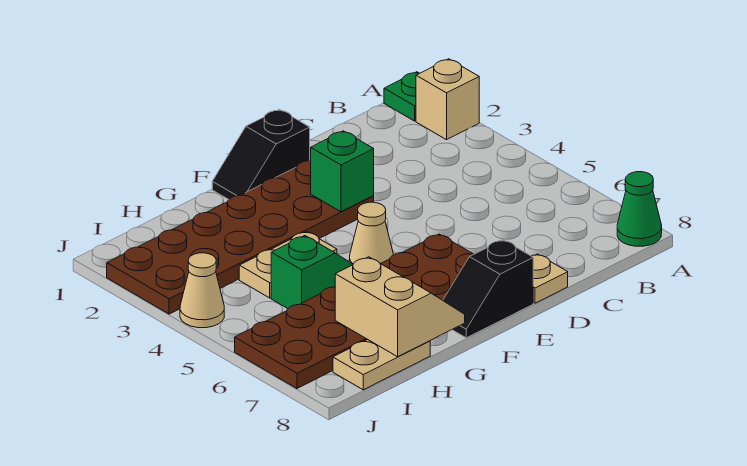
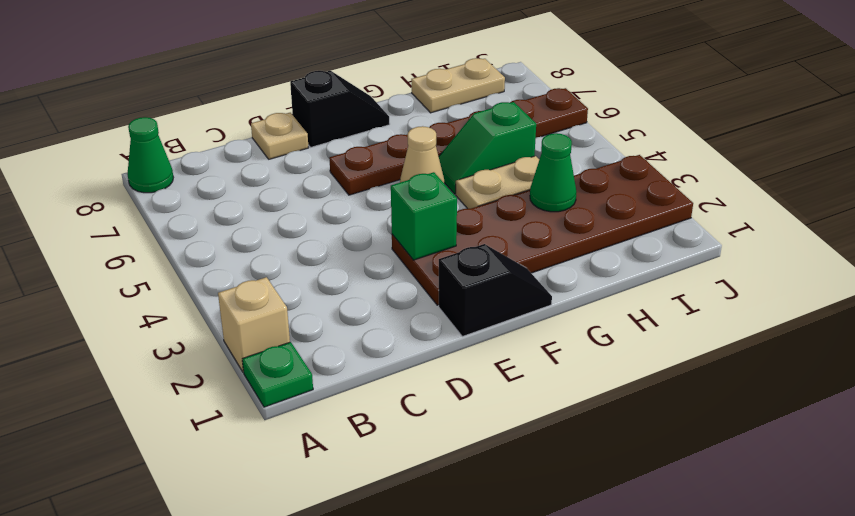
brown 2x6 plate [235,234,474,388] -> brown 1x6 plate [329,88,588,195]
tan 2x2 slope [335,257,465,357] -> none
none -> green 1x1 cone [530,133,577,212]
tan 1x1 cone [180,253,224,328] -> none

